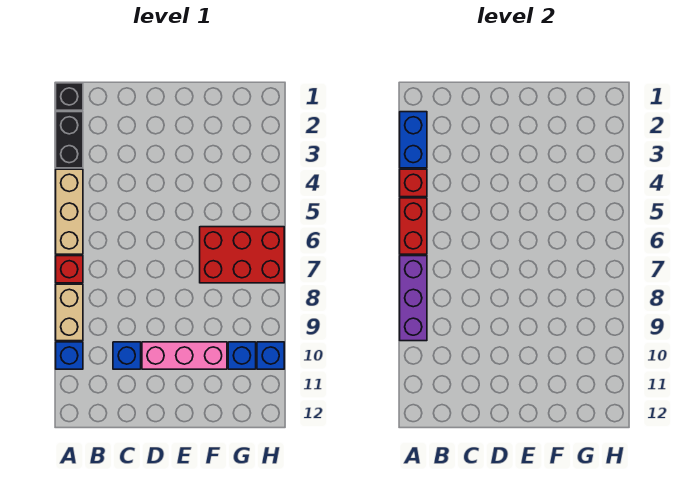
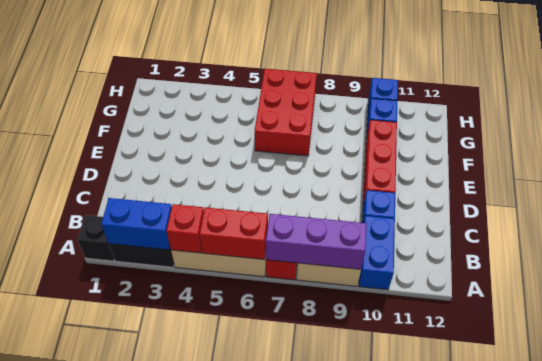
blue 1x1 brick [56,342,83,369] -> blue 1x2 brick [359,216,395,290]
pink 1x3 brick [142,342,227,369] -> red 1x3 brick [363,120,397,205]

